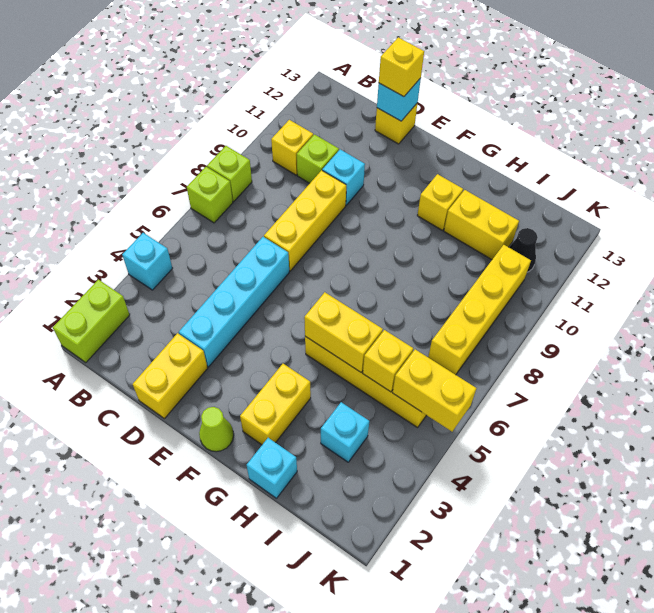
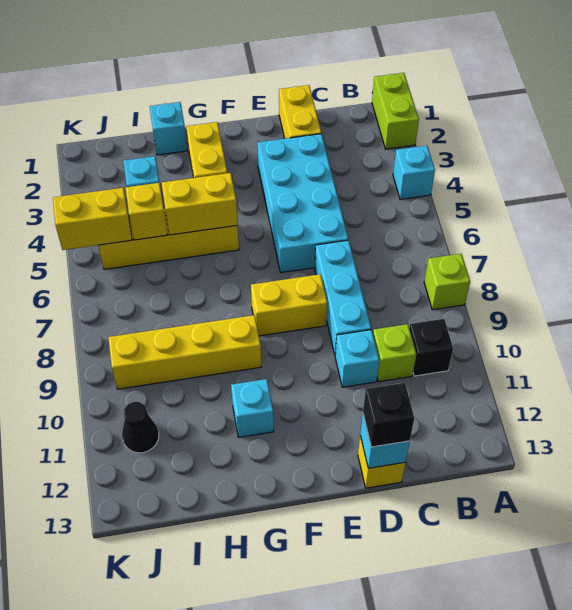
lime 1x1 brick [187,167,233,223] -> none
yellow 1x1 brick [271,120,313,175] -> black 1x1 brick [409,319,453,376]
cyan 1x4 brick [179,237,289,367] -> cyan 2x4 brick [257,134,349,273]
yellow 1x3 brick [264,170,346,271] -> cyan 1x3 brick [315,240,371,354]
yellow 1x1 brick [379,37,424,97] -> black 1x1 brick [363,383,414,447]
lime 1x1 cone [199,407,234,452] -> none
yellow 1x1 brick [417,174,463,230] -> cyan 1x1 brick [231,379,274,437]
yellow 1x2 brick [444,190,519,260] -> yellow 1x2 brick moved to [251,274,327,336]
yellow 1x4 brick [428,245,531,375] -> yellow 1x4 brick turned to [108,315,261,389]

